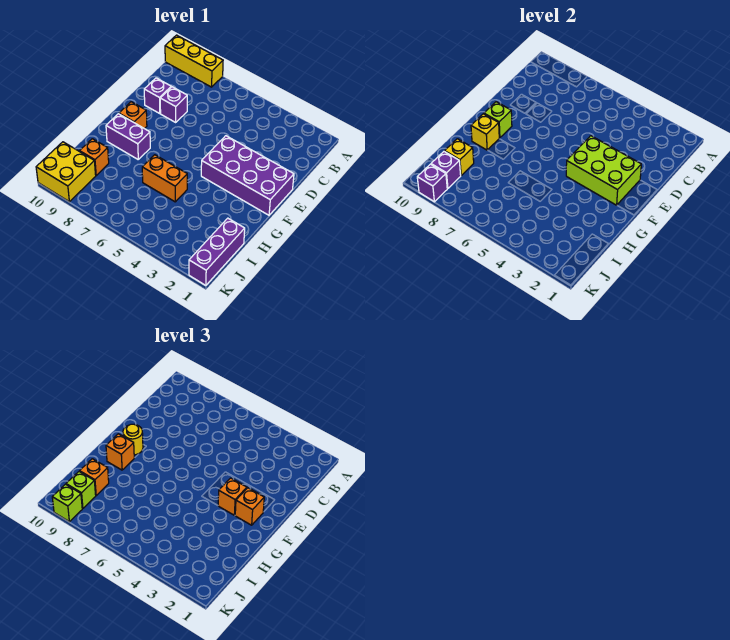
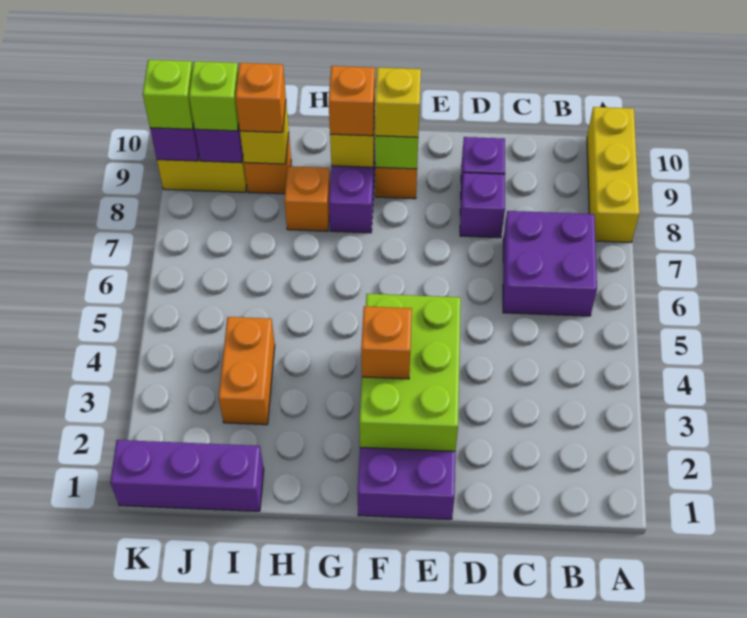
none -> purple 2x2 brick [503,211,597,316]
orange 1x1 brick [235,488,264,525] -> orange 1x1 brick moved to [284,166,330,231]
yellow 1x1 round brick [123,424,143,455] -> yellow 1x1 brick [375,68,421,137]
orange 1x2 brick [142,155,187,202] -> orange 1x2 brick moved to [219,317,275,425]

